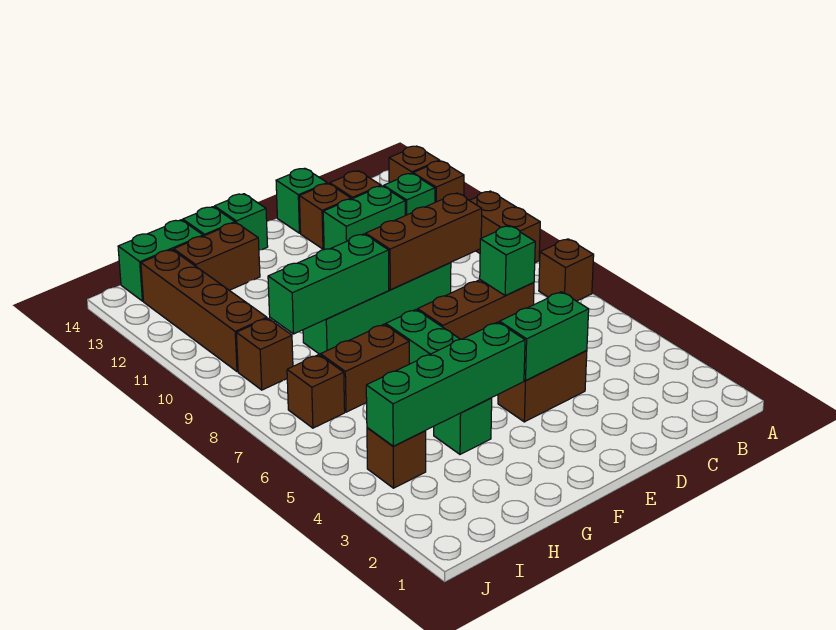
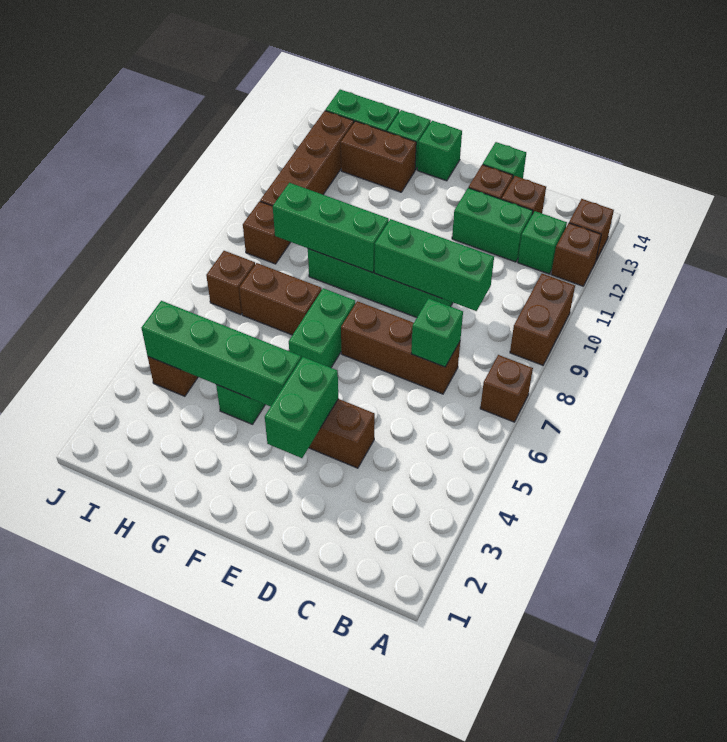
brown 1x3 brick [366,193,482,290] -> green 1x3 brick [374,219,494,311]
green 1x2 brick [500,292,589,381] -> green 1x2 brick turned to [265,357,338,458]

